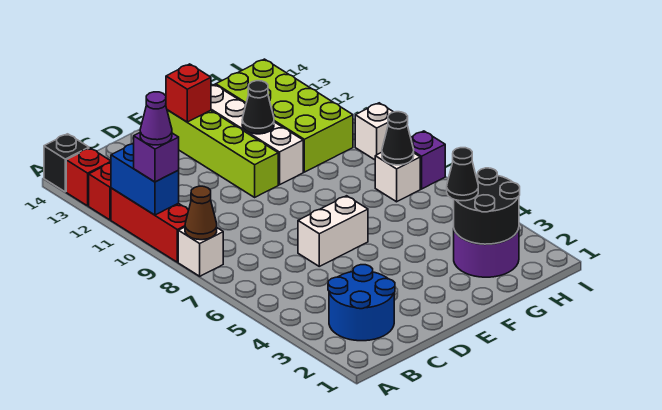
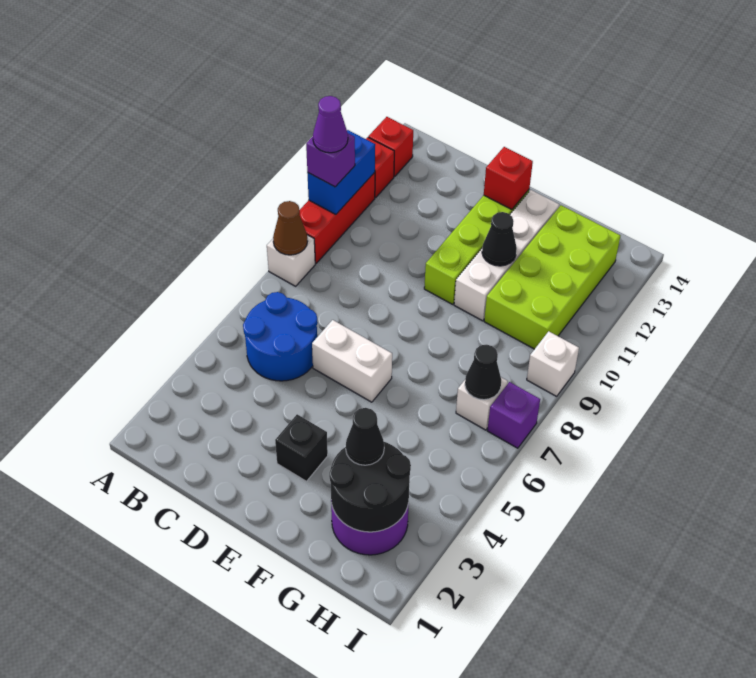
black 1x1 brick [44,134,89,192] -> black 1x1 brick moved to [275,414,328,481]
blue 2x2 round brick [328,265,395,341] -> blue 2x2 round brick moved to [243,292,318,381]

